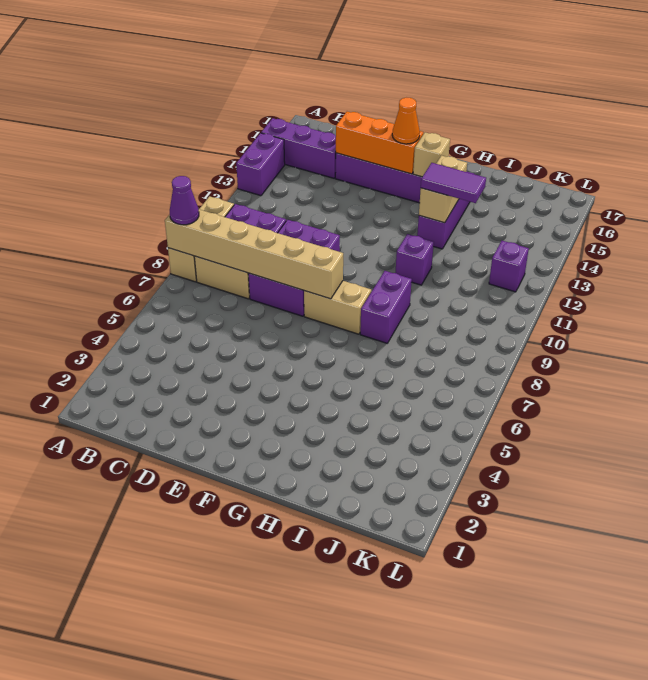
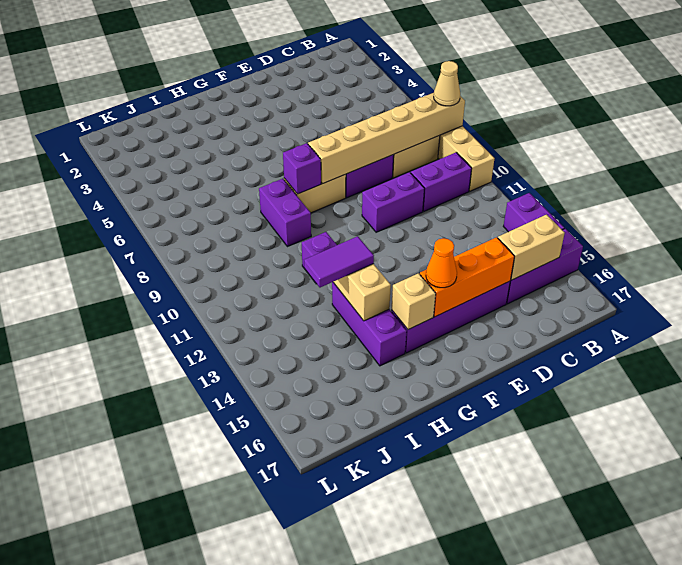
purple 1x1 cone [170,176,199,225] -> tan 1x1 cone [434,61,460,106]
none -> tan 1x2 brick [498,215,565,280]
purple 1x1 brick [489,241,529,292] -> purple 1x1 brick moved to [283,143,321,194]

